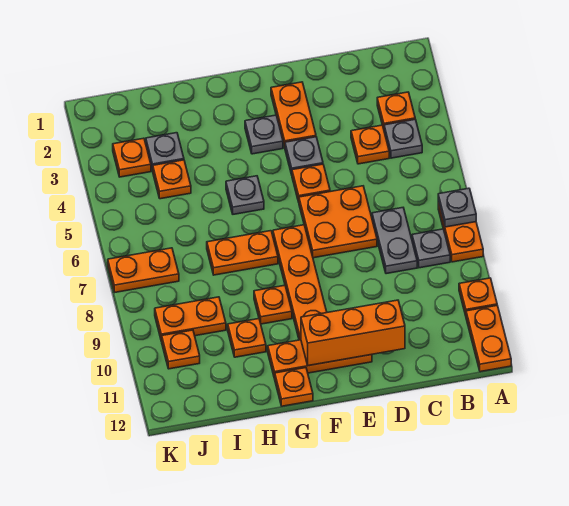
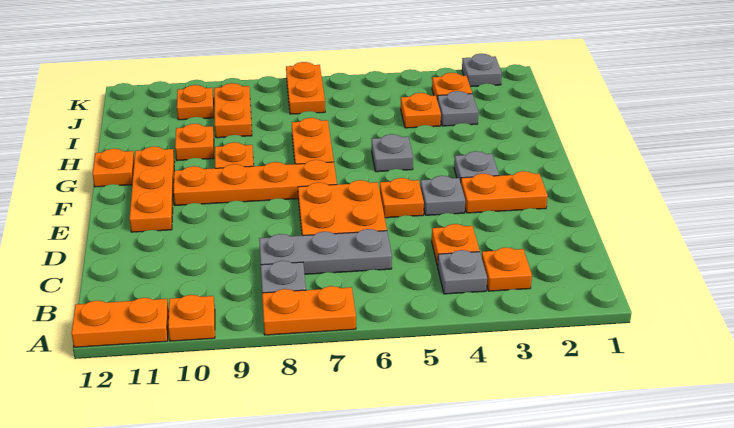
grey 1x1 plate [438,188,476,227] -> grey 1x1 plate moved to [462,54,502,87]
grey 1x2 plate [372,208,417,274] -> grey 1x3 plate [259,229,392,274]
orange 1x3 brick [301,300,405,366] -> none

